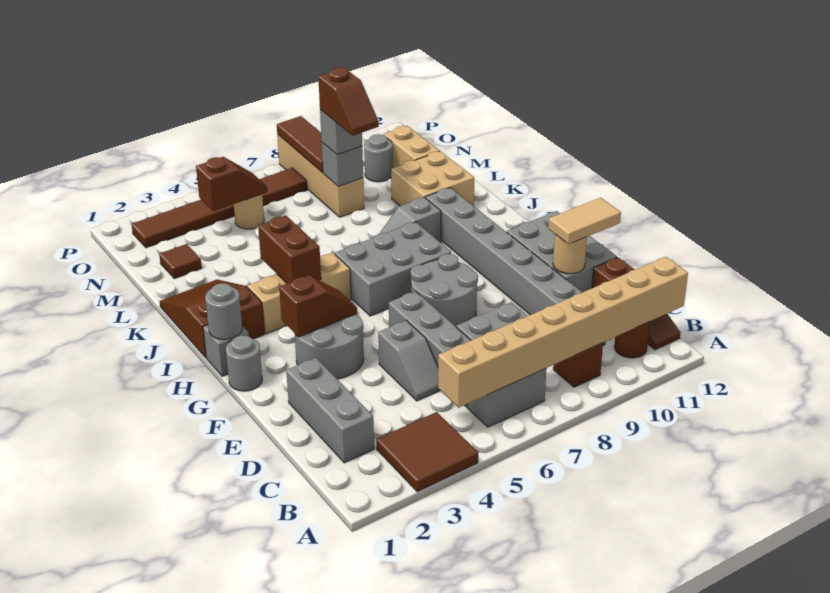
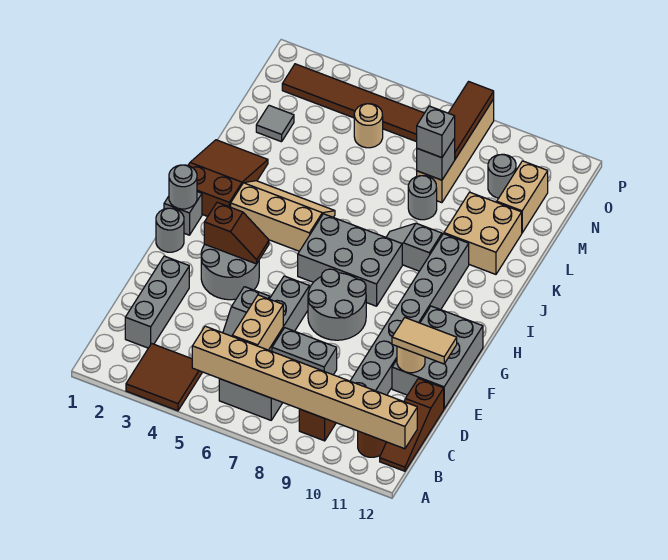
none -> tan 1x2 brick [232,295,283,350]
brown 1x2 brick [258,216,321,283] -> none
none -> grey 1x1 round brick [408,176,437,220]
brown 1x2 slope [318,67,379,135] -> none
brown 1x1 tile [159,244,202,279] -> grey 1x1 tile [256,105,294,142]
brown 1x2 slope [196,157,267,211] -> none

